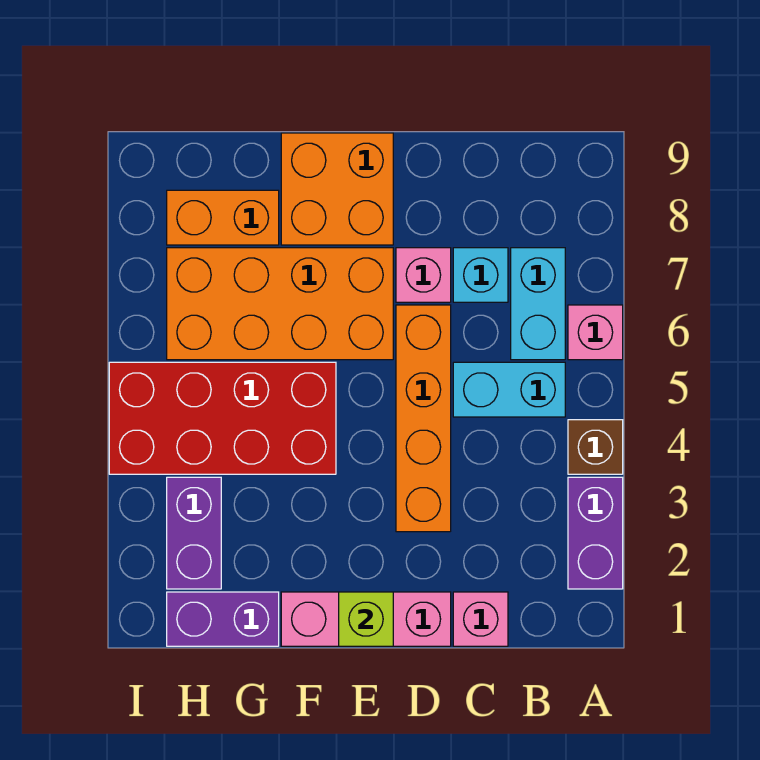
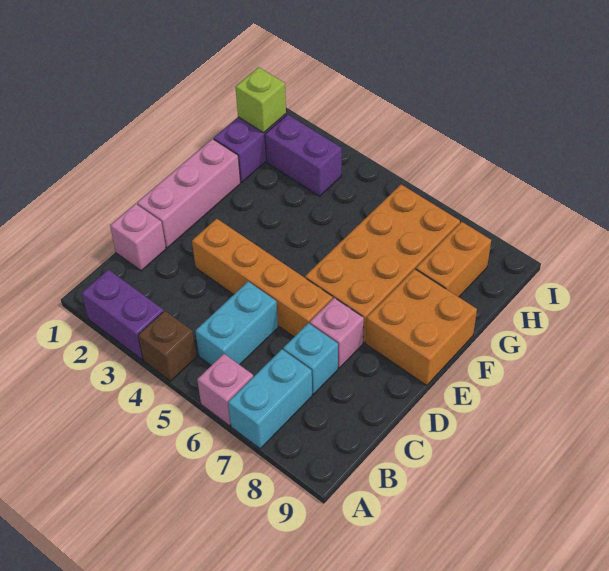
cyan 1x2 brick [511,248,565,360] -> cyan 1x2 brick turned to [228,349,312,449]
lime 1x1 brick [339,592,393,646] -> lime 1x1 brick moved to [236,67,286,133]
red 2x4 brick [109,362,336,474] -> none

